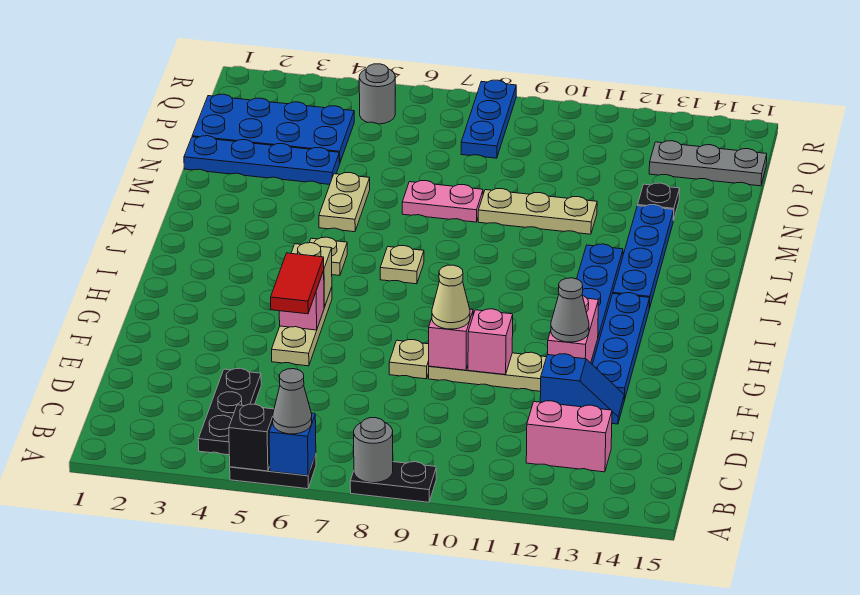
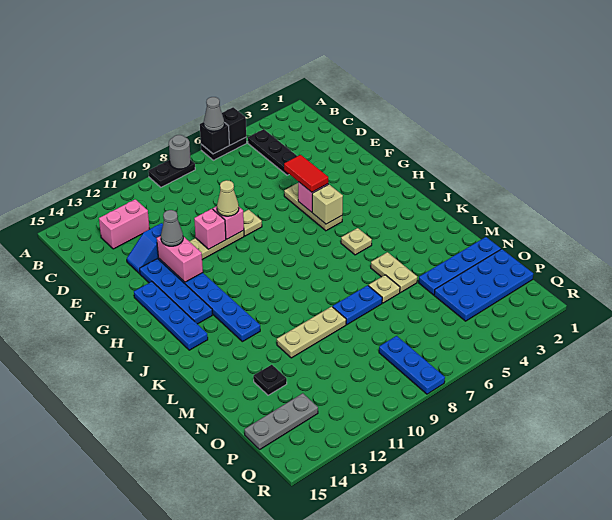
blue 1x1 brick [269,413,316,476] -> black 1x1 brick [200,122,229,154]
tan 1x1 plate [380,246,424,284] -> tan 1x1 plate moved to [368,275,400,303]
blue 1x4 plate [613,205,674,309] -> blue 1x4 plate moved to [134,282,208,350]
pink 1x2 plate [402,181,483,222] -> blue 1x2 plate [333,285,382,325]
grey 1x1 round brick [359,64,395,124] -> none

